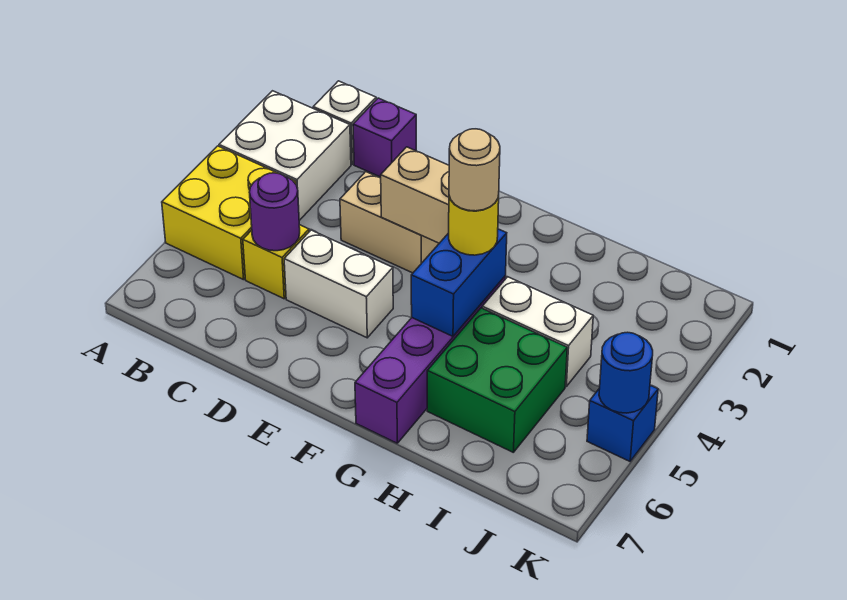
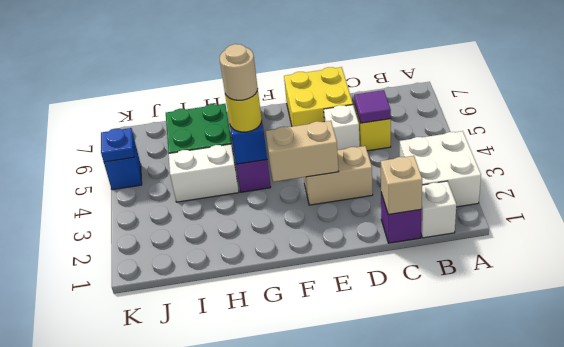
yellow 2x2 brick [162,146,296,280] -> yellow 2x2 brick moved to [284,67,353,127]
none -> tan 1x1 brick [381,156,422,215]
purple 1x1 round brick [249,173,300,251] -> purple 1x1 tile [354,90,391,123]
white 1x2 brick [284,230,393,338] -> white 1x1 brick [324,105,360,150]
blue 1x1 round brick [599,332,653,413] -> blue 1x1 plate [101,128,134,162]

